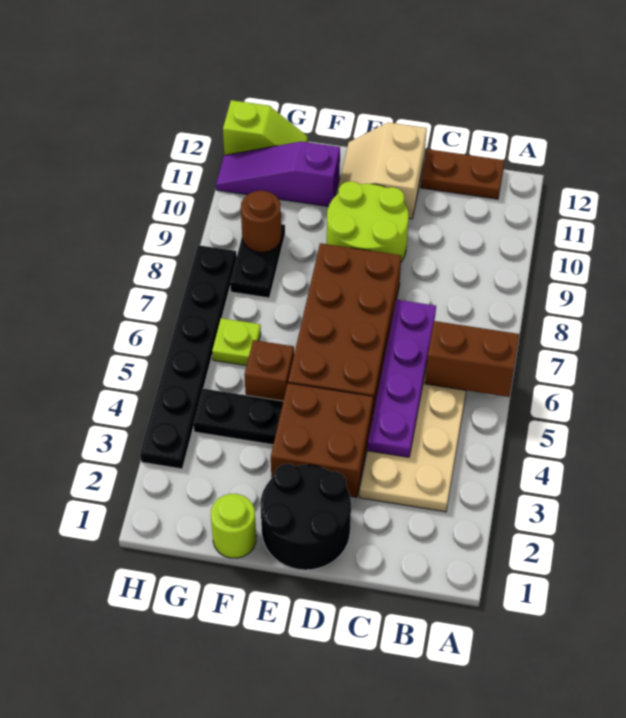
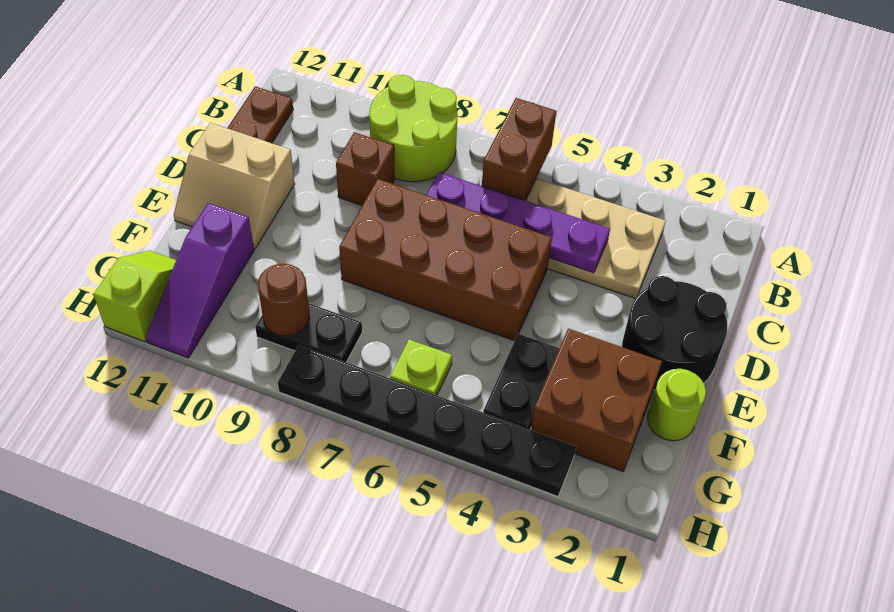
brown 2x2 brick [271,383,373,497] -> brown 2x2 brick moved to [531,328,662,471]
lime 2x2 round brick [327,181,409,262] -> lime 2x2 round brick moved to [369,75,457,182]
brown 1x1 brick [244,340,294,401] -> brown 1x1 brick moved to [336,132,395,205]

